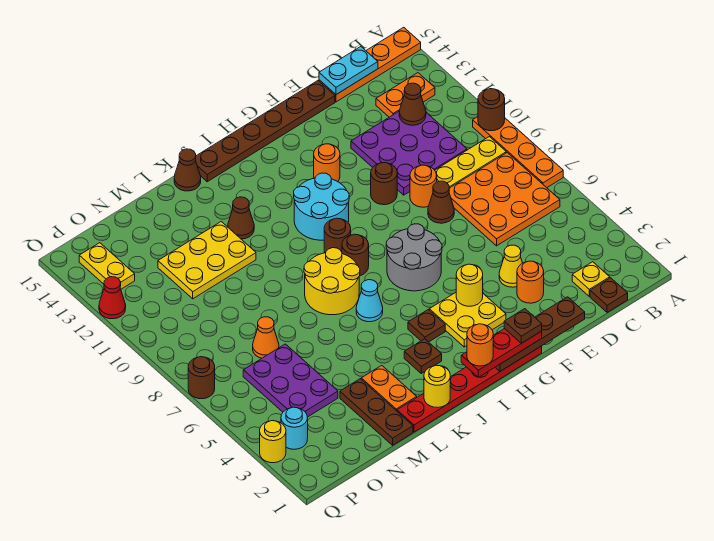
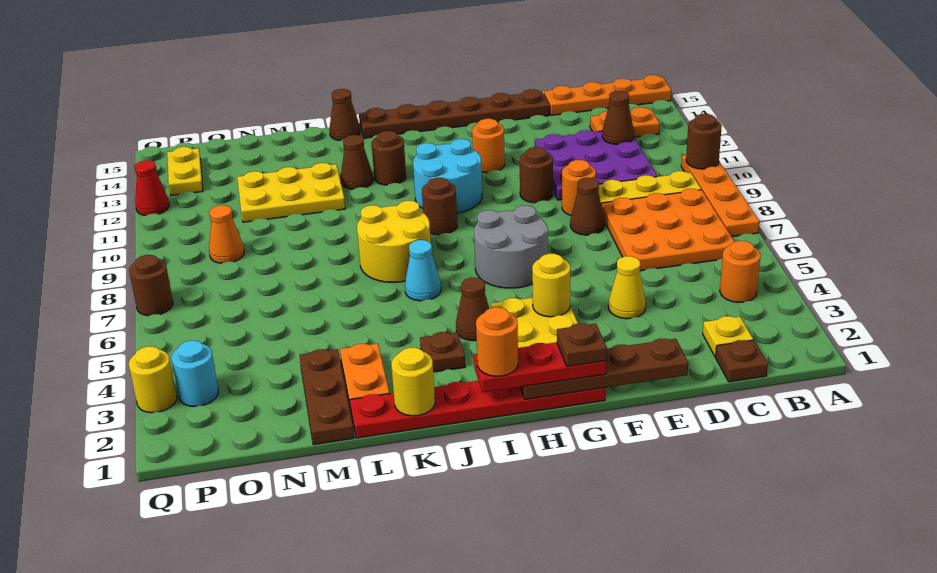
cyan 1x2 plate [319,47,378,95] -> none
orange 1x1 round brick [517,261,544,303] -> orange 1x1 round brick moved to [720,241,761,302]
brown 1x1 plate [408,310,445,342] -> brown 1x1 cone [456,278,489,341]
brown 1x1 round brick [342,234,369,276] -> brown 1x1 round brick moved to [372,131,406,185]
purple 2x3 plate [243,344,338,417] -> none
orange 1x1 cone [253,317,279,358] -> orange 1x1 cone moved to [209,205,244,263]

